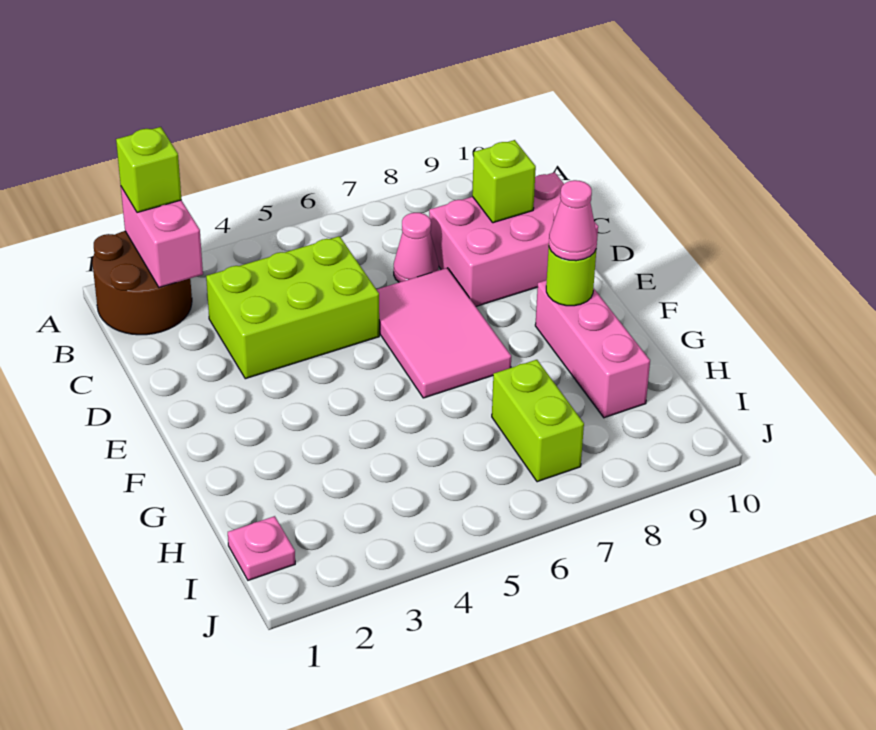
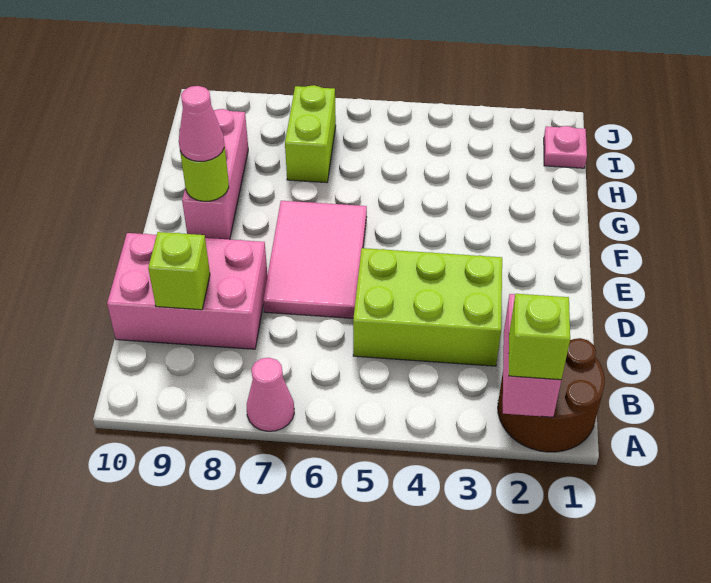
pink 1x1 cone [394,213,439,282] -> pink 1x1 cone moved to [247,358,294,431]

